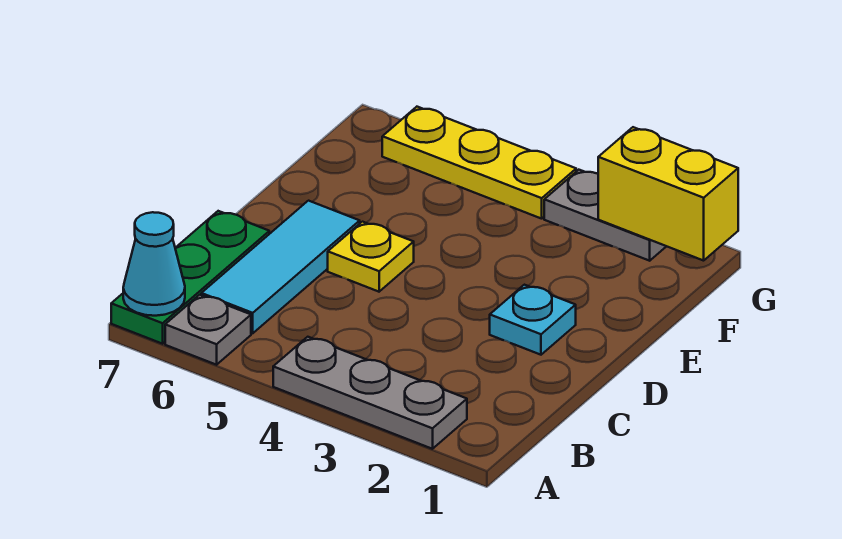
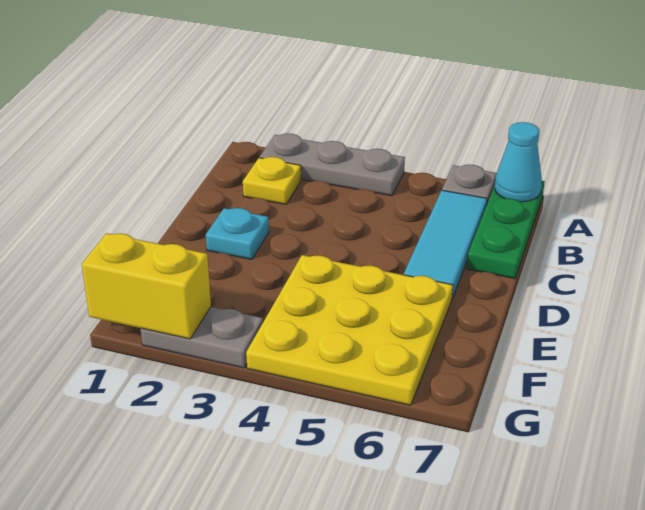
yellow 1x1 plate [328,222,414,292] -> yellow 1x1 plate moved to [243,157,301,204]
yellow 1x3 plate [382,107,576,219] -> yellow 3x3 plate [246,255,453,405]

